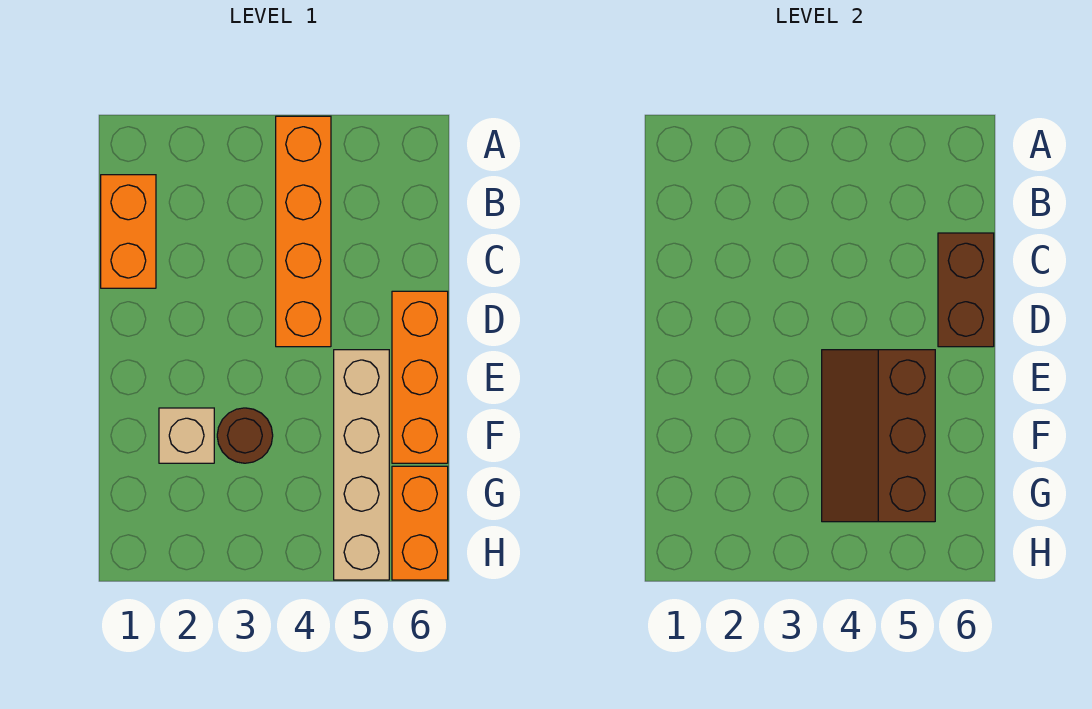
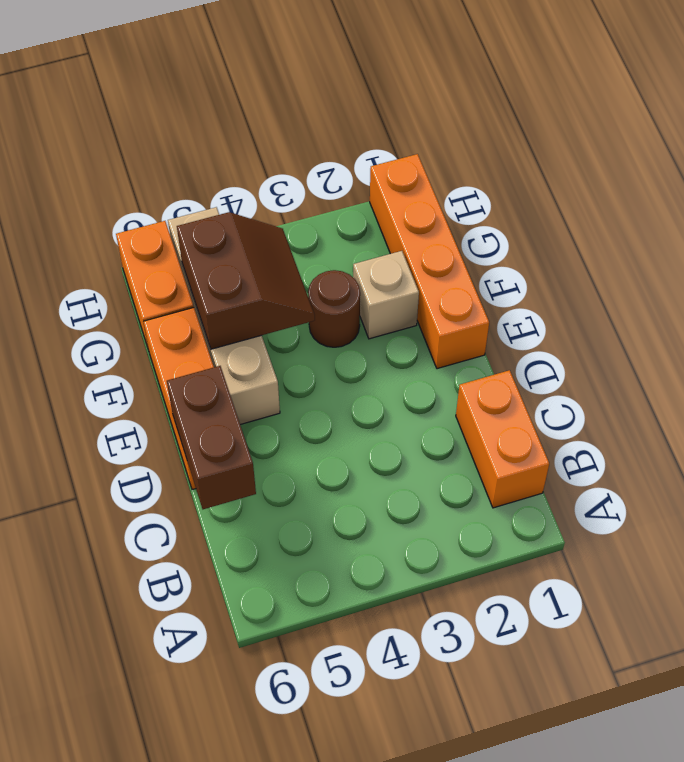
orange 1x4 brick [276,116,331,347] -> orange 1x4 brick moved to [370,154,489,369]
brown 2x3 slope [822,350,935,522] -> brown 2x2 slope [177,212,315,349]

